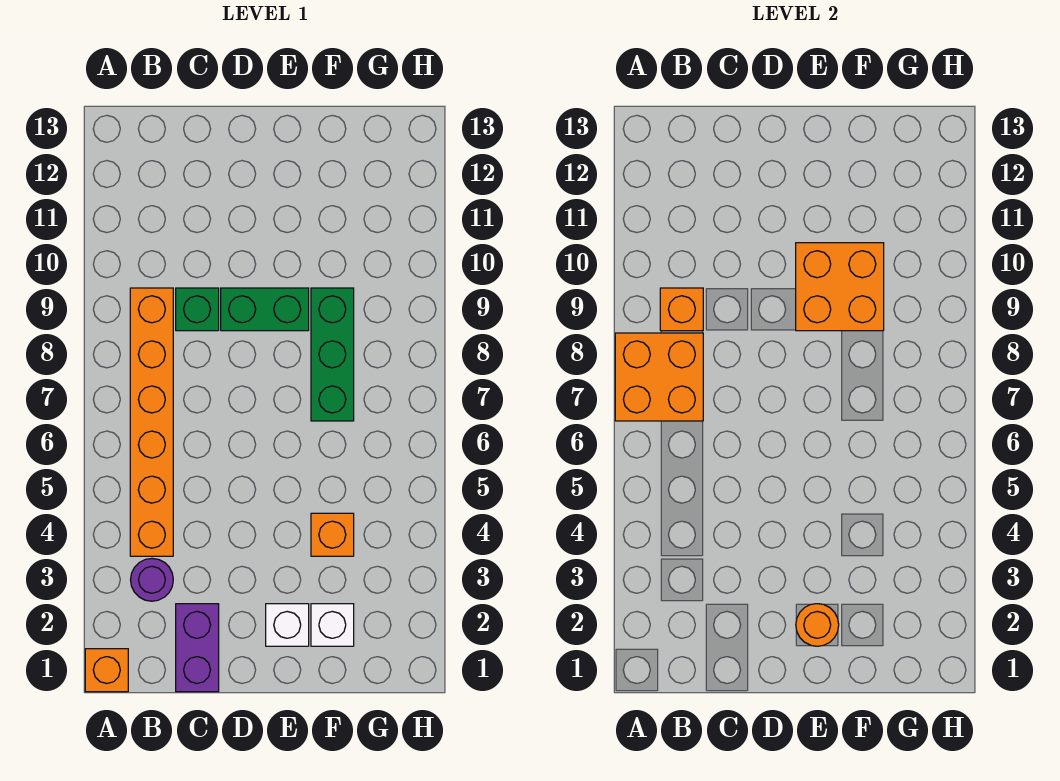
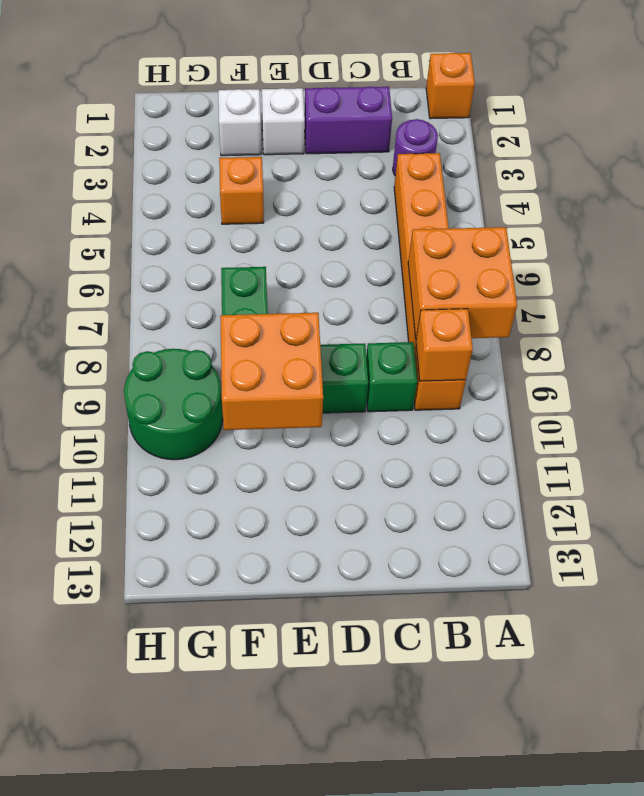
purple 1x2 brick [176,604,219,692] -> purple 1x2 brick turned to [304,87,392,154]
orange 1x1 round brick [796,604,839,646] -> none
none -> green 2x2 round brick [124,349,223,460]

